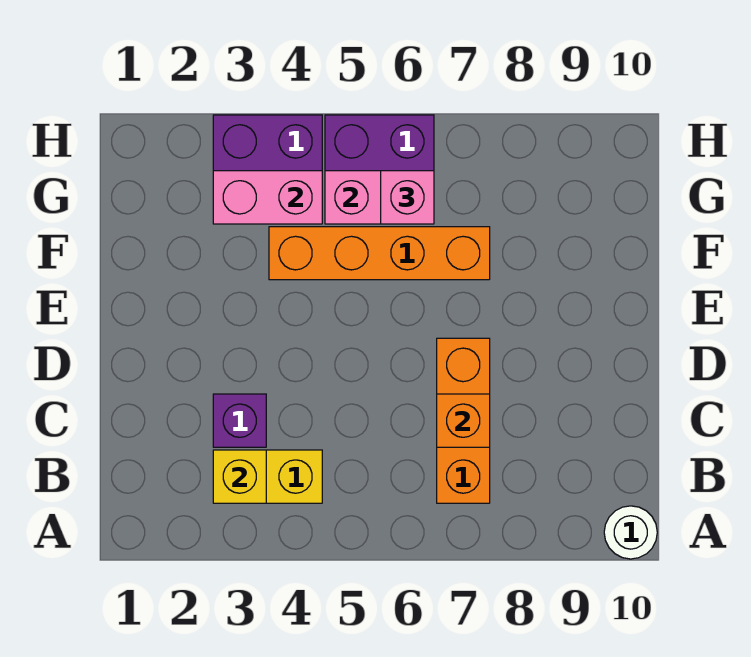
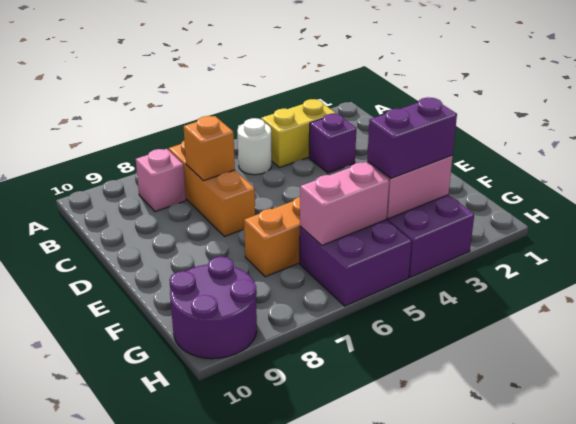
white 1x1 round brick [604,506,657,559] -> white 1x1 round brick moved to [238,118,272,175]
yellow 1x1 brick [213,450,266,503] -> none
none -> purple 1x2 brick [367,97,457,178]
pink 1x1 brick [381,171,434,224] -> pink 1x1 brick moved to [136,149,186,212]
none -> purple 2x2 round brick [170,256,257,359]

